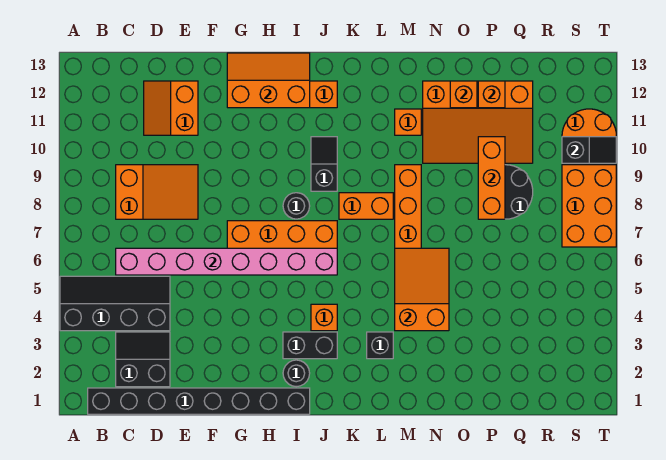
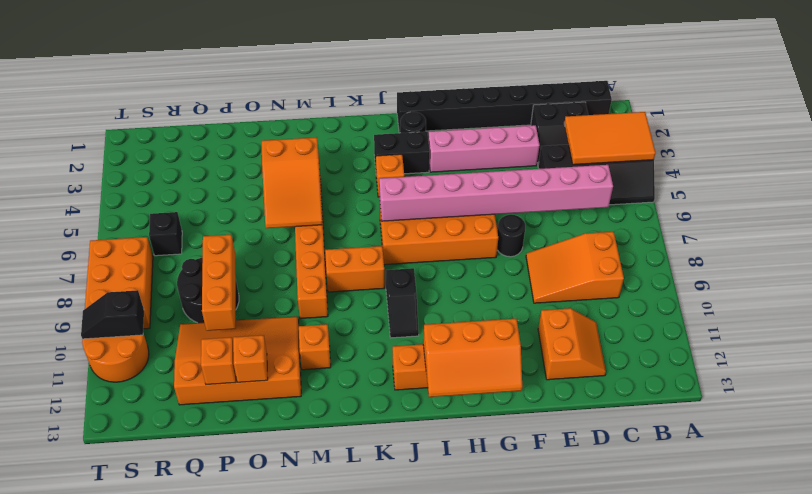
none -> orange 2x3 tile [564,112,656,165]
none -> pink 1x4 brick [428,125,540,172]
black 1x1 round brick [283,193,310,219] -> black 1x1 round brick moved to [497,215,525,257]
black 1x1 brick [367,332,393,359] -> black 1x1 brick moved to [149,212,182,256]

